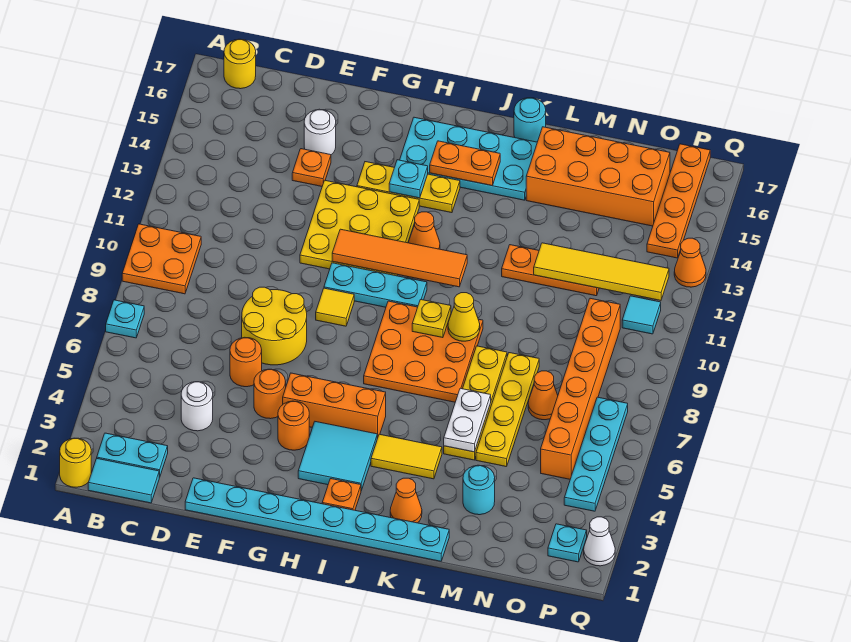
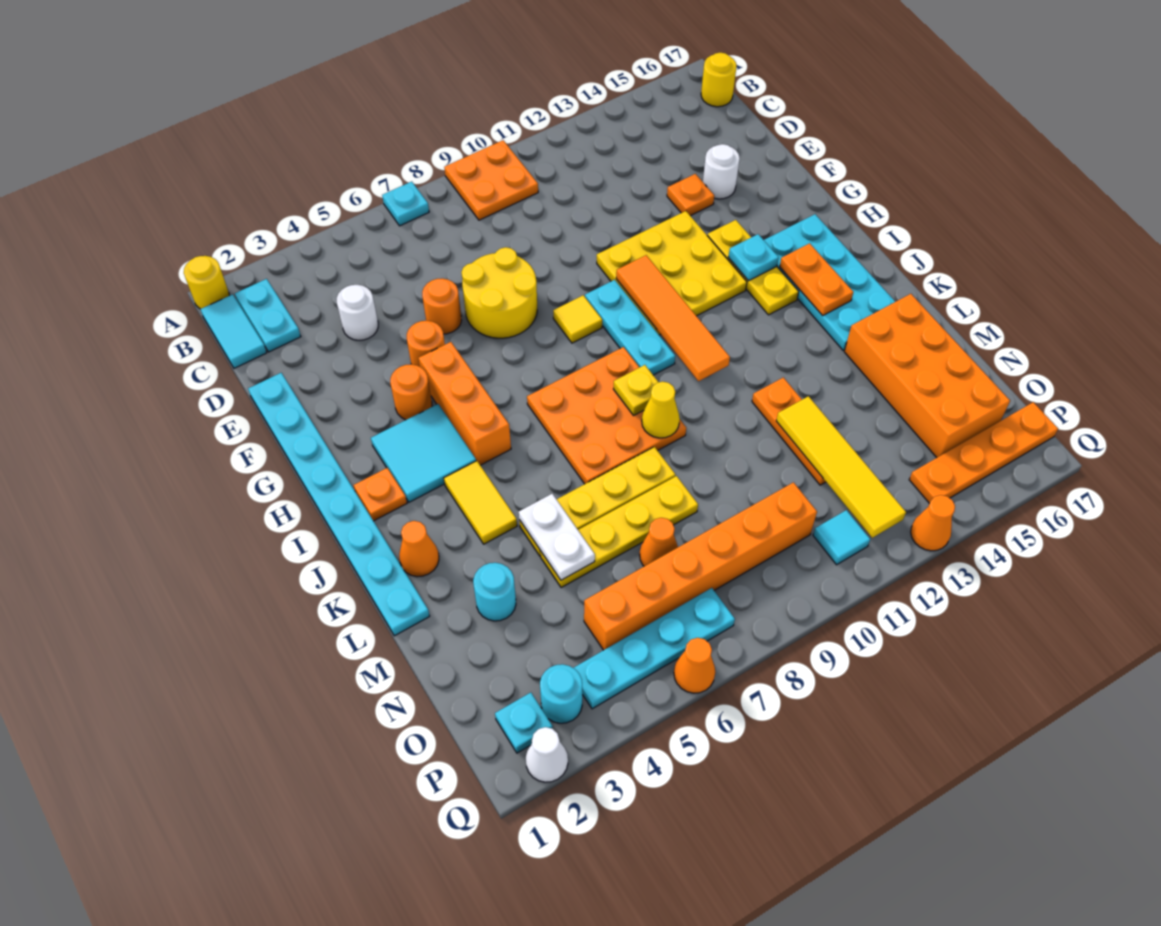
orange 1x1 cone [409,212,440,249] -> orange 1x1 cone moved to [674,638,715,693]
cyan 1x1 round brick [514,98,546,142] -> cyan 1x1 round brick moved to [540,664,582,723]
white 1x2 plate [444,388,491,452] -> white 1x2 plate turned to [519,494,595,580]

